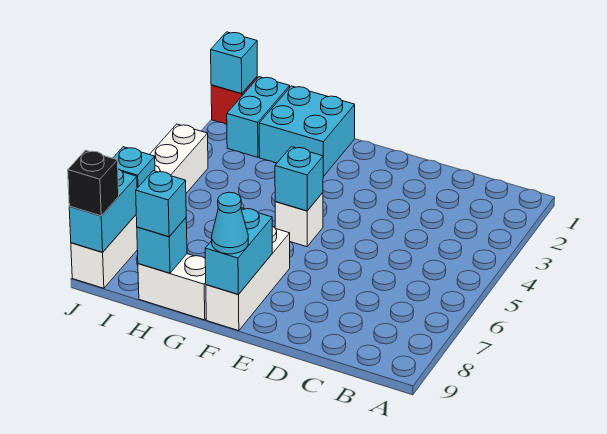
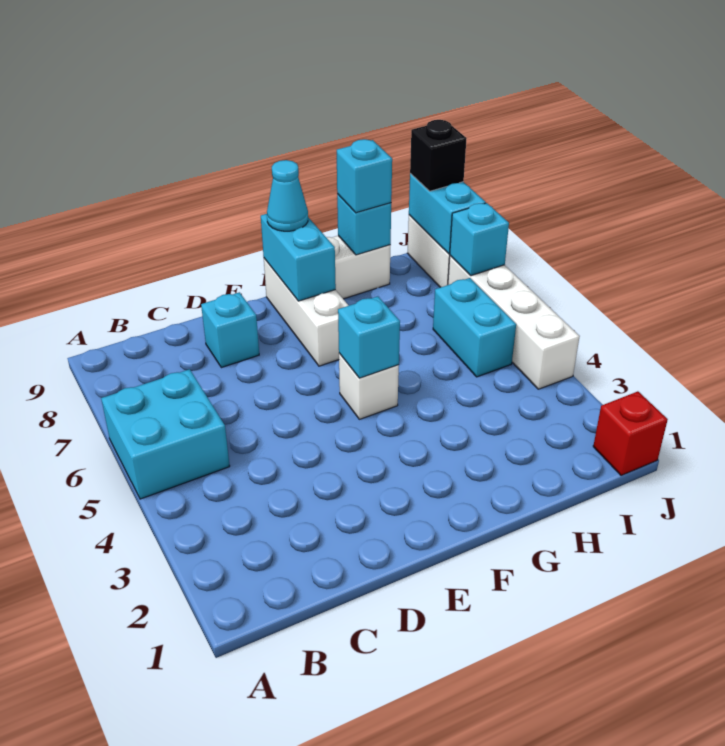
cyan 2x2 brick [259,86,355,177] -> cyan 2x2 brick moved to [101,369,230,499]
cyan 1x2 brick [227,77,290,157] -> cyan 1x2 brick moved to [433,278,516,377]
cyan 1x1 brick [211,32,257,93] -> cyan 1x1 brick moved to [201,292,259,368]

